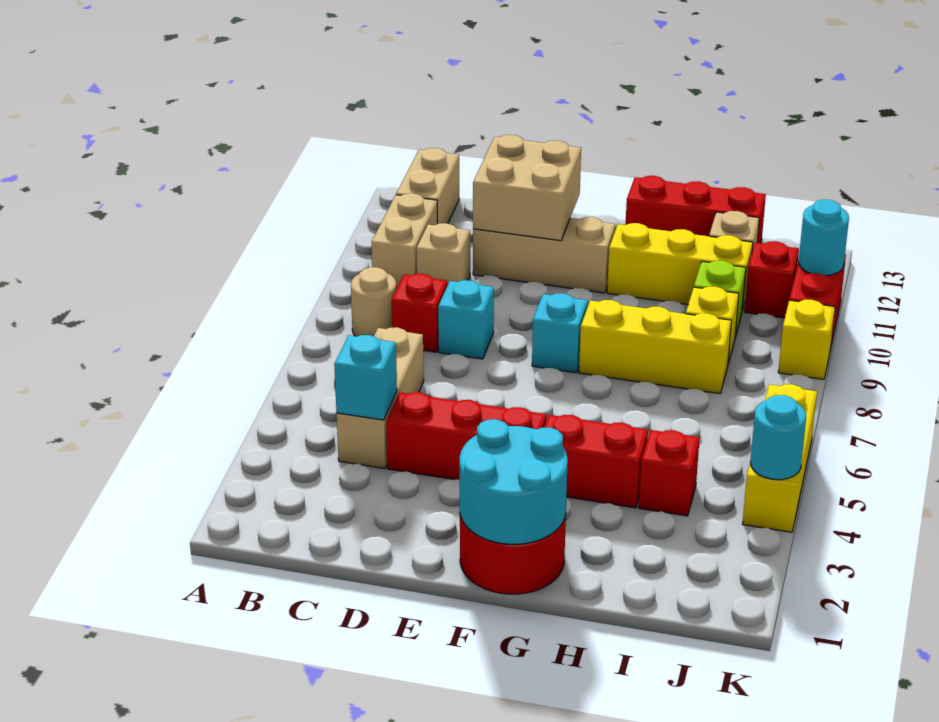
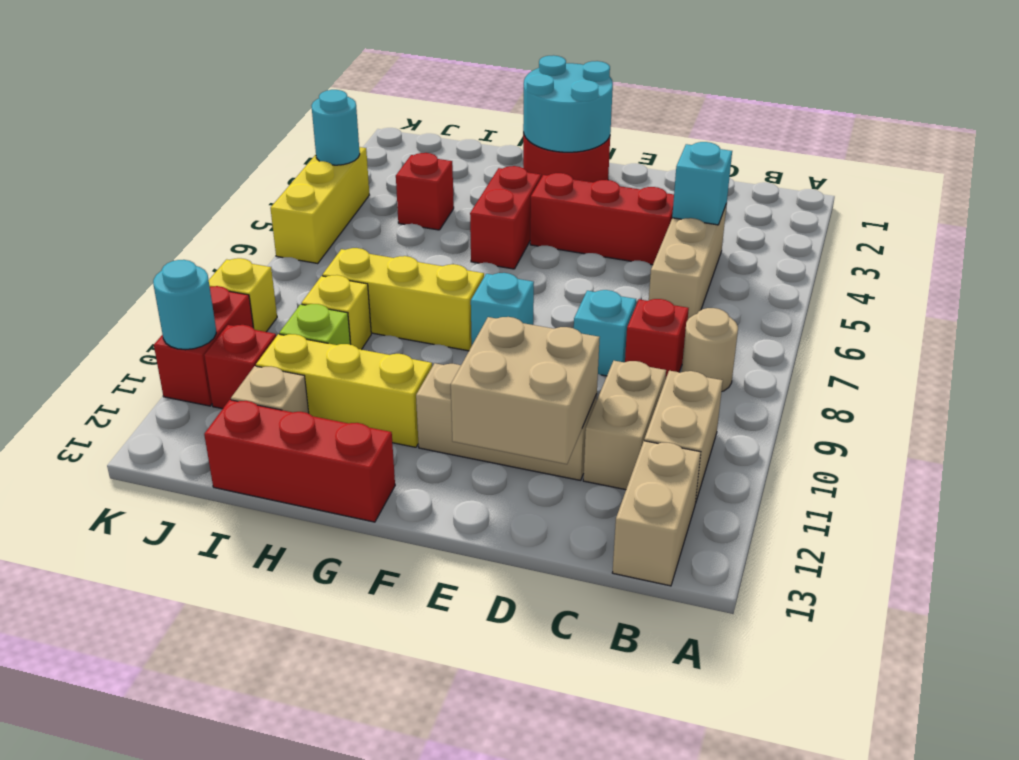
tan 1x1 brick [417,223,470,285] -> tan 1x2 brick [583,361,666,490]
red 1x2 brick [544,415,648,508] -> red 1x2 brick turned to [470,166,541,269]

